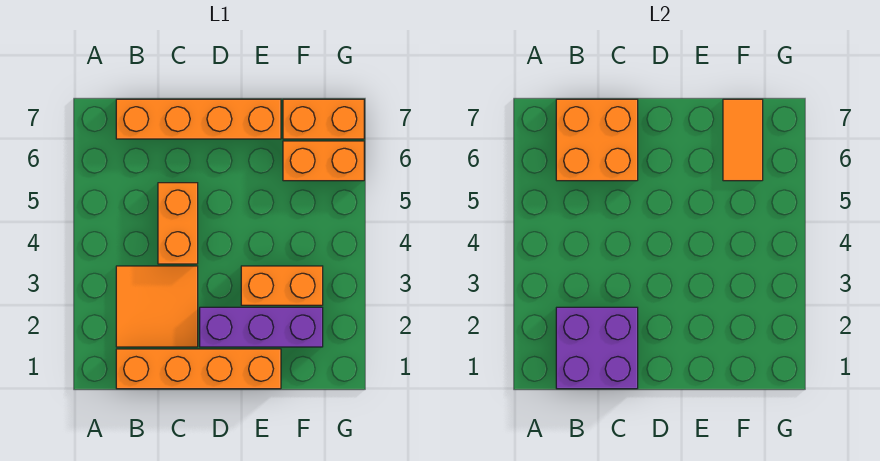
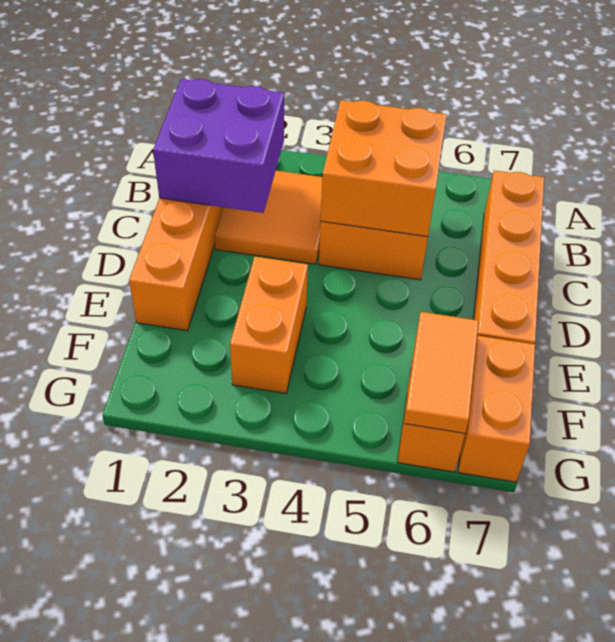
orange 2x2 brick [556,99,638,181] -> orange 2x2 brick moved to [321,100,447,237]
purple 1x3 brick [200,307,323,347] -> none
orange 1x2 tile [723,99,763,181] -> orange 1x2 tile turned to [404,312,478,433]

